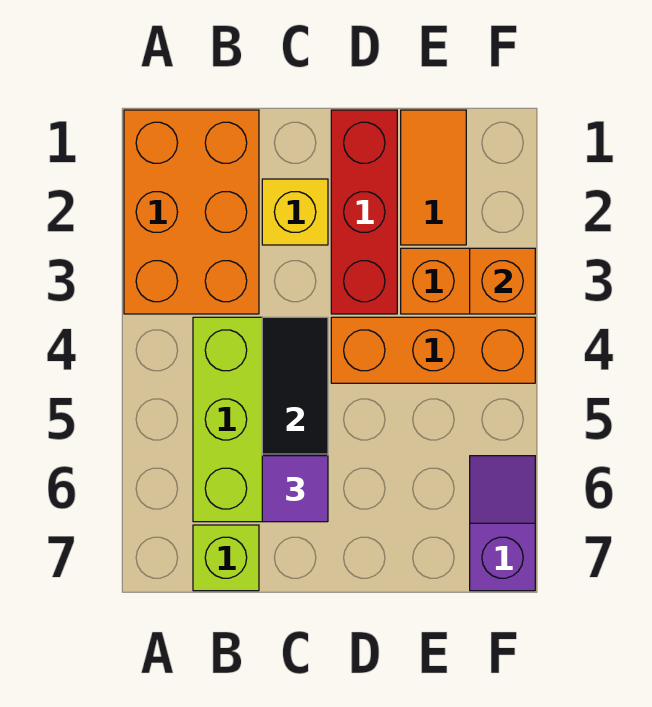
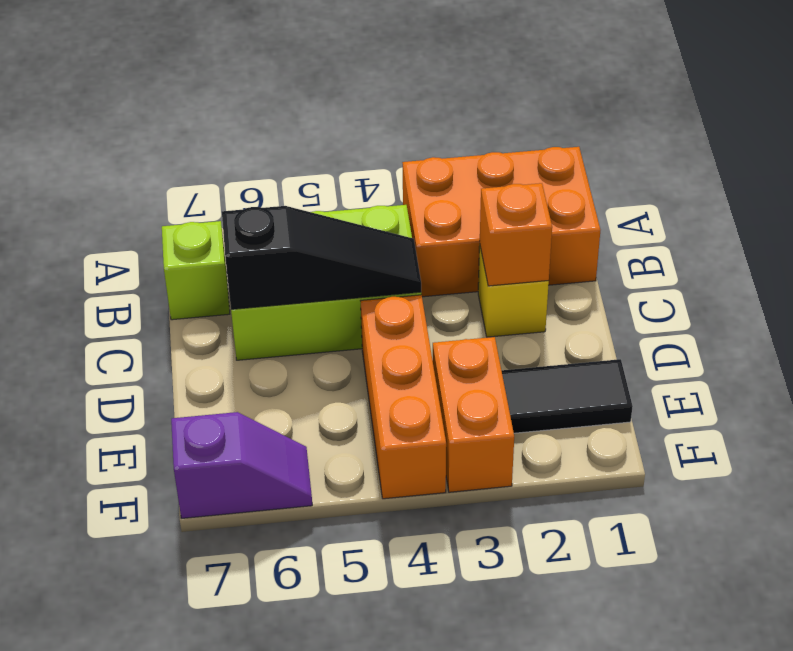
purple 1x1 tile [262,456,328,522] -> none
red 1x3 brick [331,110,397,314] -> none
orange 1x2 tile [401,110,466,245] -> black 1x2 tile [502,359,633,433]
orange 1x1 brick [470,248,535,314] -> orange 1x1 brick moved to [480,183,552,286]

